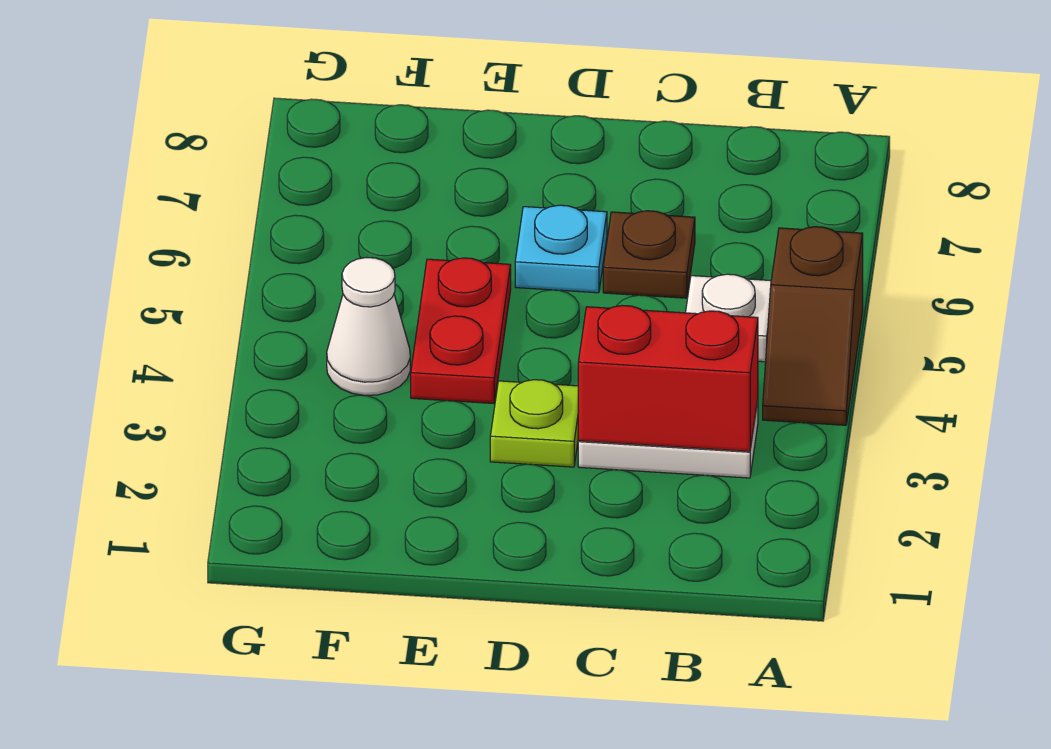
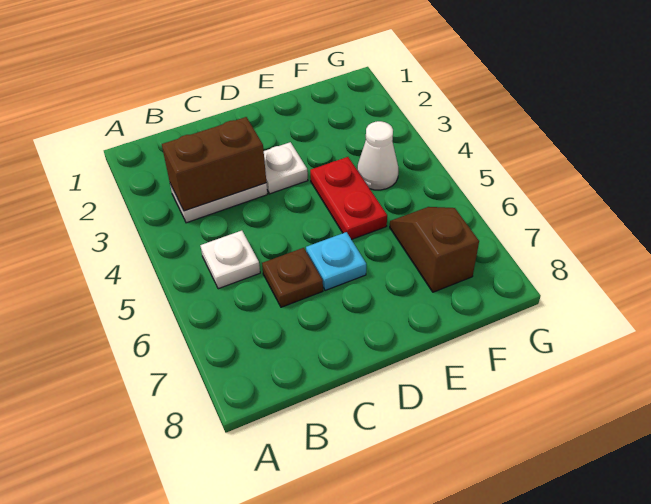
brown 1x2 slope [763,227,863,425] -> brown 1x2 slope moved to [390,207,479,292]
red 1x2 brick [578,305,758,451] -> brown 1x2 brick [162,117,266,211]
lime 1x1 plate [490,380,578,467] -> white 1x1 plate [264,142,308,194]

